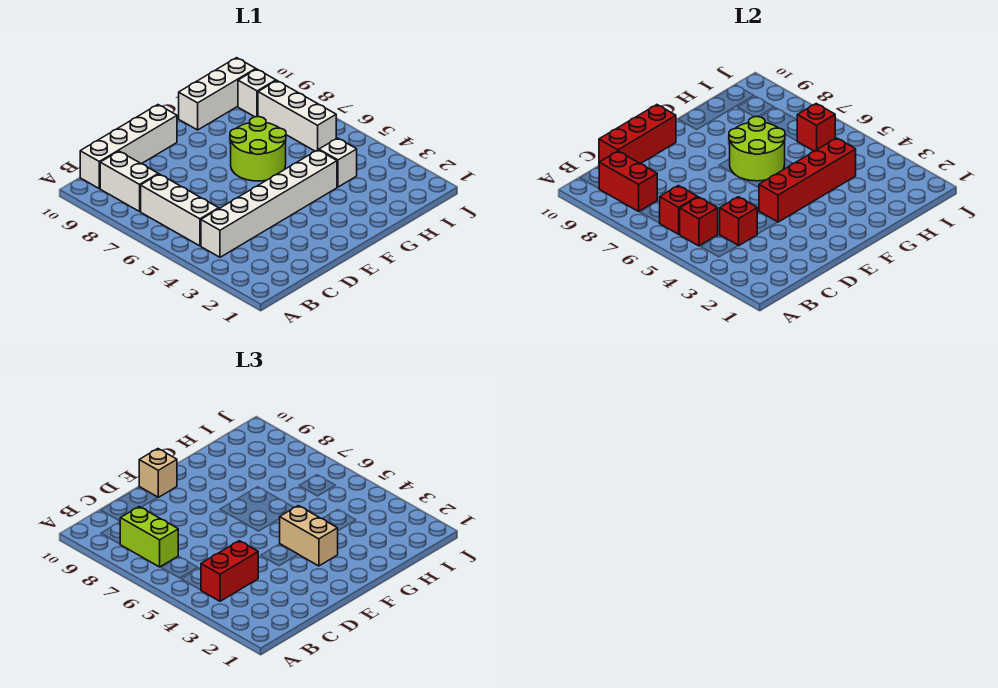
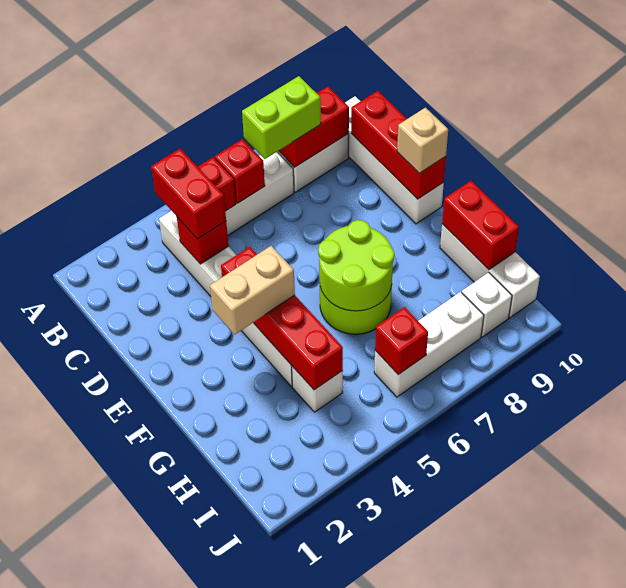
none -> red 1x2 brick [442,181,519,270]

